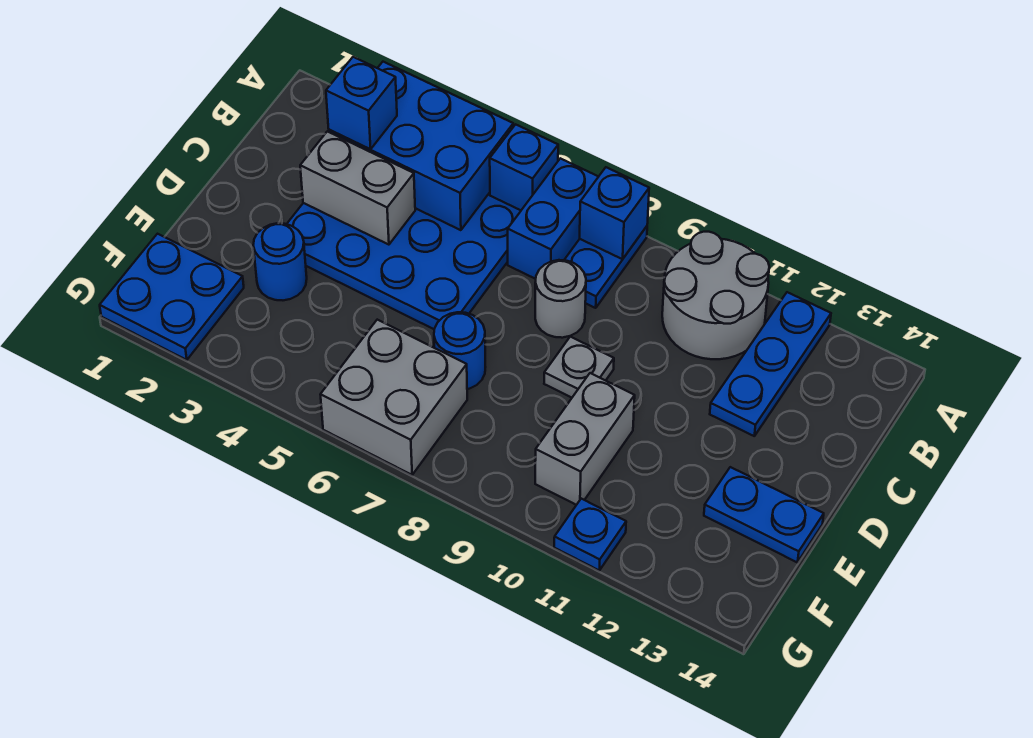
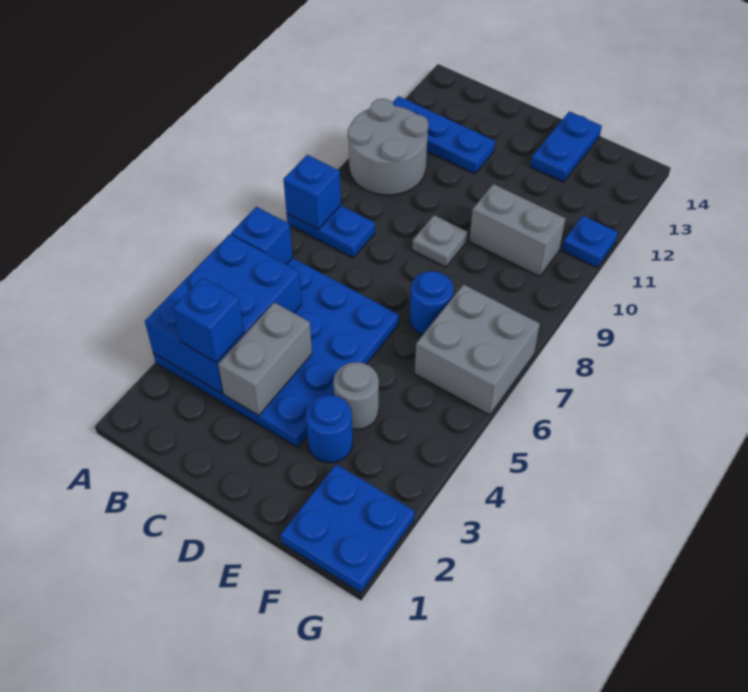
blue 1x2 brick [508,158,599,279] -> none
grey 1x1 round brick [535,260,586,338] -> grey 1x1 round brick moved to [334,362,379,429]

